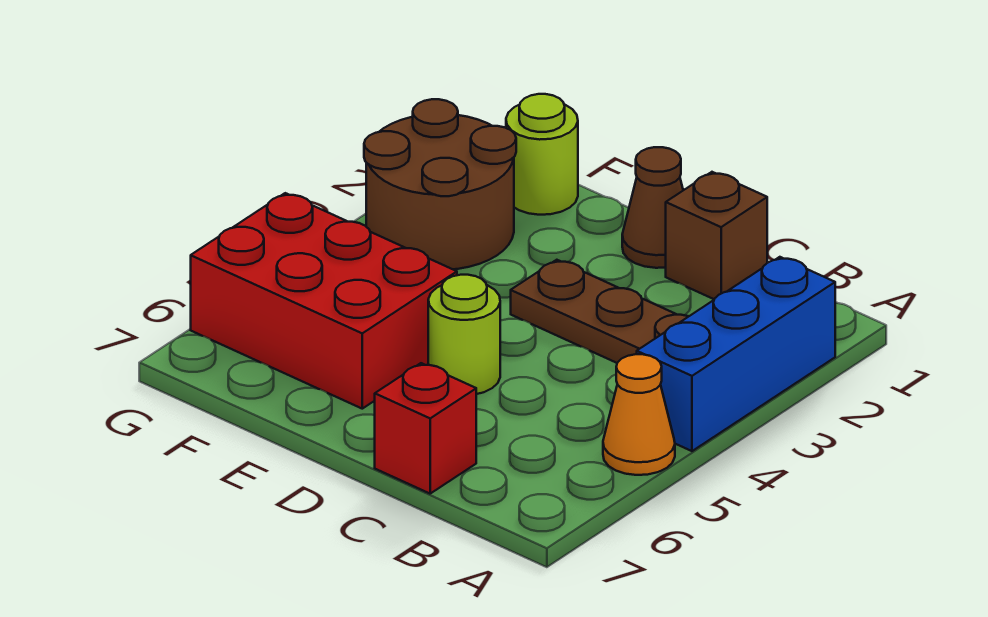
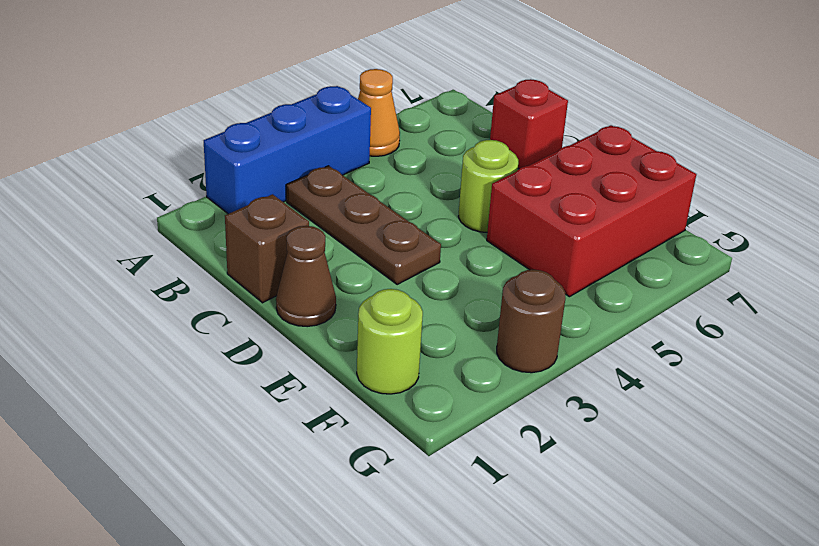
red 2x3 brick [191,193,457,409] -> red 2x3 brick turned to [487,125,696,297]
brown 2x2 round brick [364,99,516,269] -> brown 1x1 round brick [497,270,565,373]

